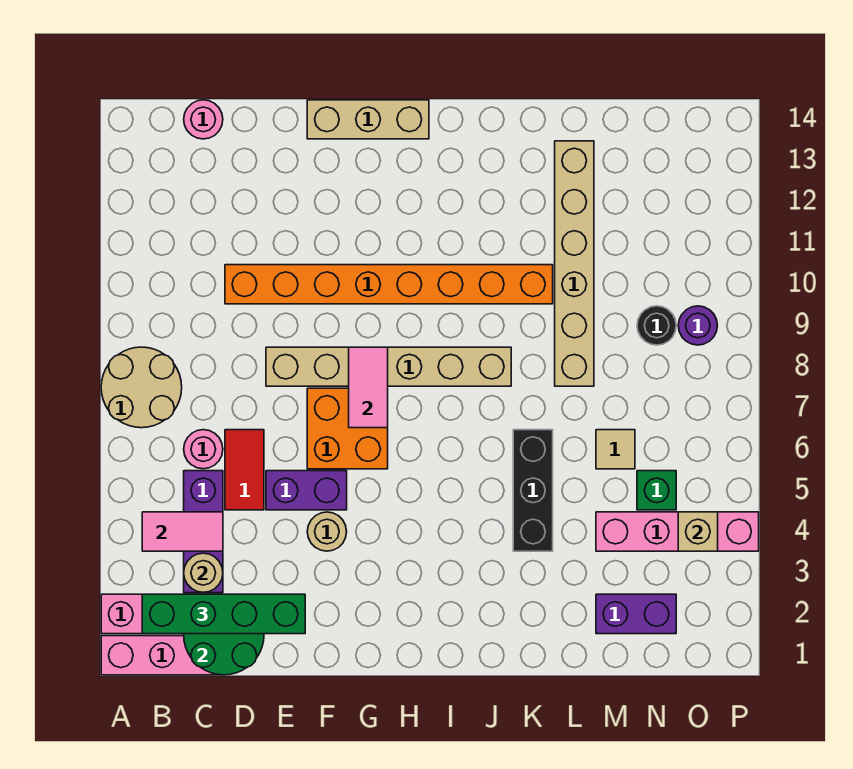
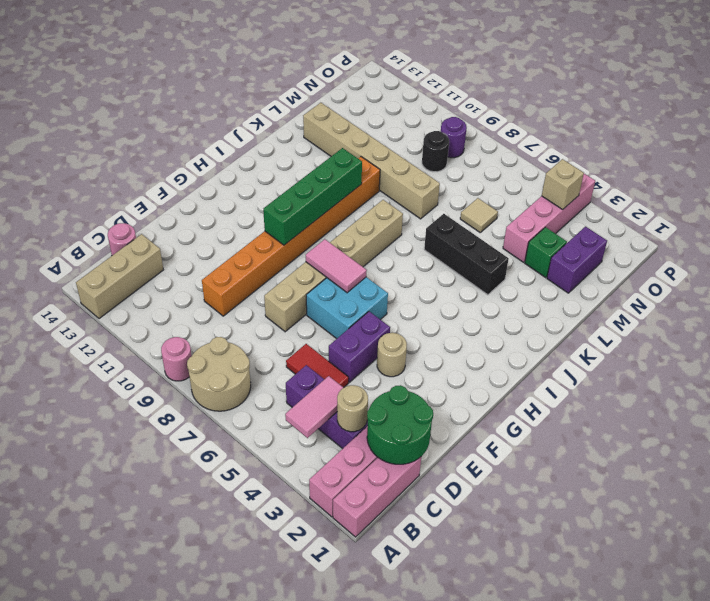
green 1x4 brick [142,594,305,634] -> green 1x4 brick moved to [263,148,362,245]
pink 1x1 round brick [184,430,223,469] -> pink 1x1 round brick moved to [161,337,192,381]
orange 2x2 brick [307,388,388,469] -> cyan 2x2 brick [306,277,388,339]
tan 1x3 brick [307,100,429,139] -> tan 1x3 brick moved to [76,234,163,319]
green 1x1 brick [637,471,676,510] -> green 1x1 brick moved to [525,227,567,278]

